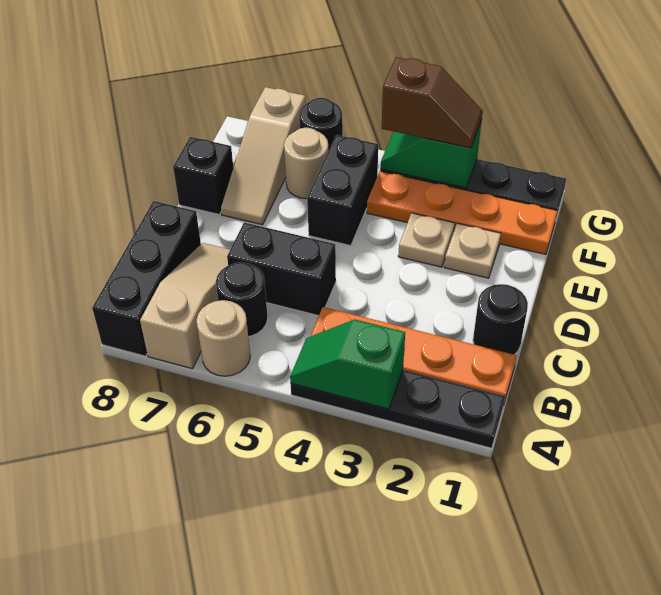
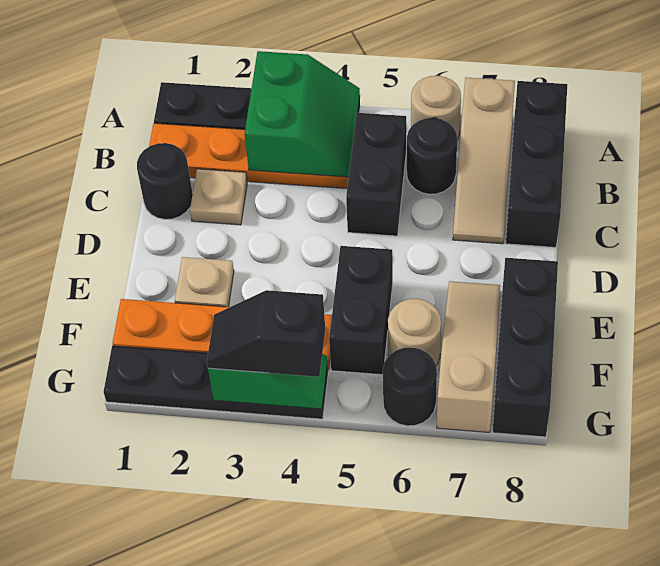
green 1x2 slope [290,320,405,409] -> green 2x2 slope [244,51,360,177]
black 1x2 brick [227,222,336,316] -> black 1x2 brick turned to [346,113,406,236]
tan 1x1 plate [398,213,455,267] -> tan 1x1 plate moved to [190,169,247,225]
black 1x1 brick [173,137,233,215] -> black 1x3 brick [493,258,558,437]
brown 1x2 slope [382,57,483,148] -> black 1x2 slope [207,290,325,377]

